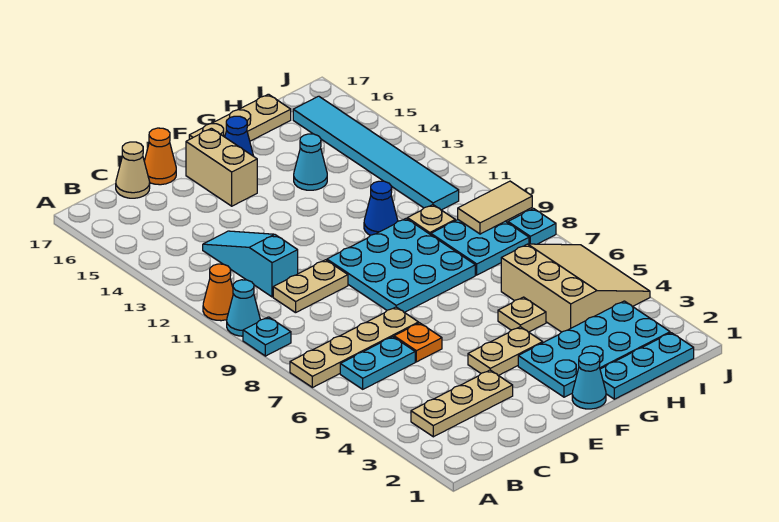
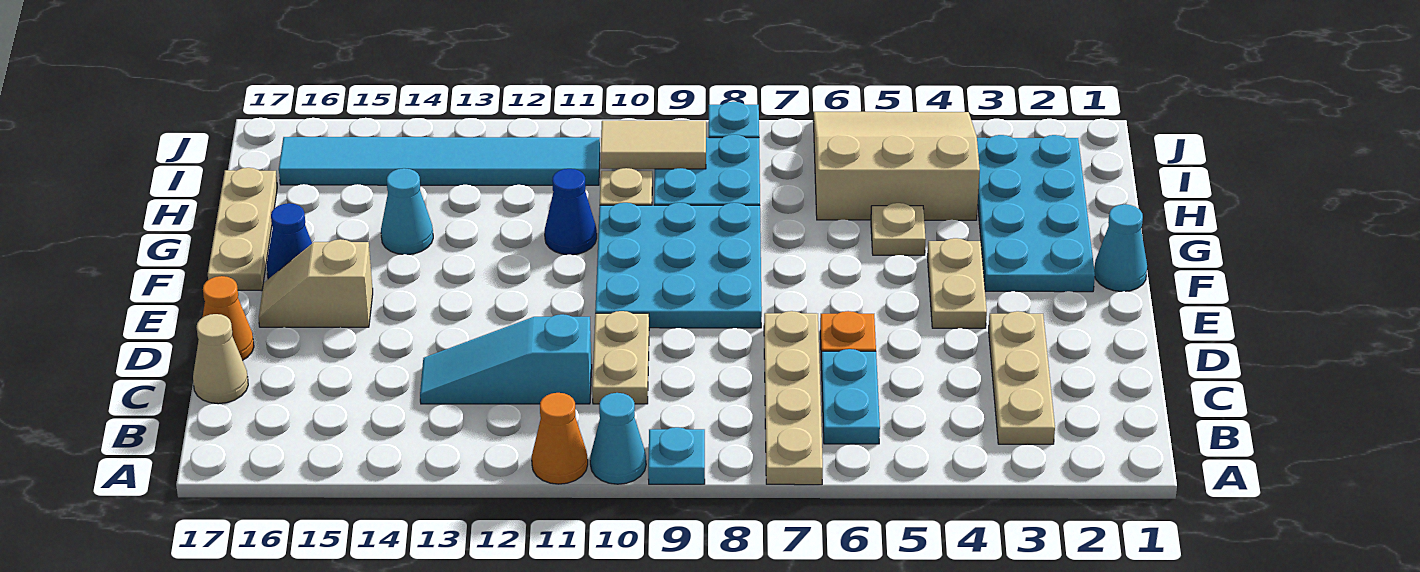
tan 1x2 brick [186,128,257,206] -> tan 1x2 slope [259,239,373,327]
cyan 1x3 plate [600,333,694,399] -> none
tan 1x2 tile [458,181,532,234] -> tan 1x2 tile turned to [601,121,706,169]

